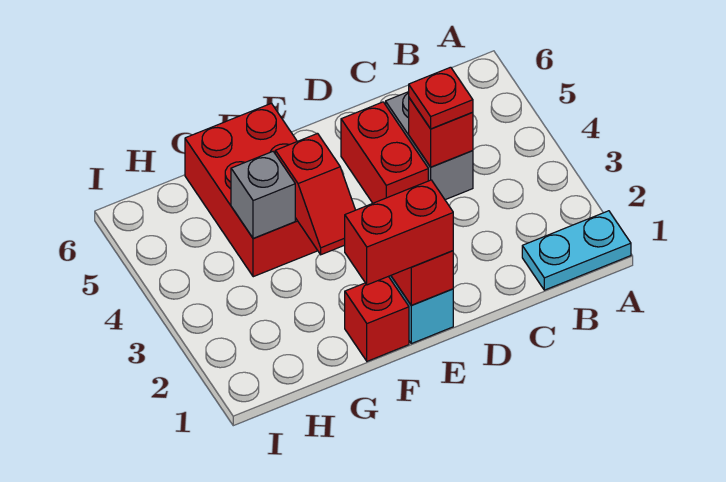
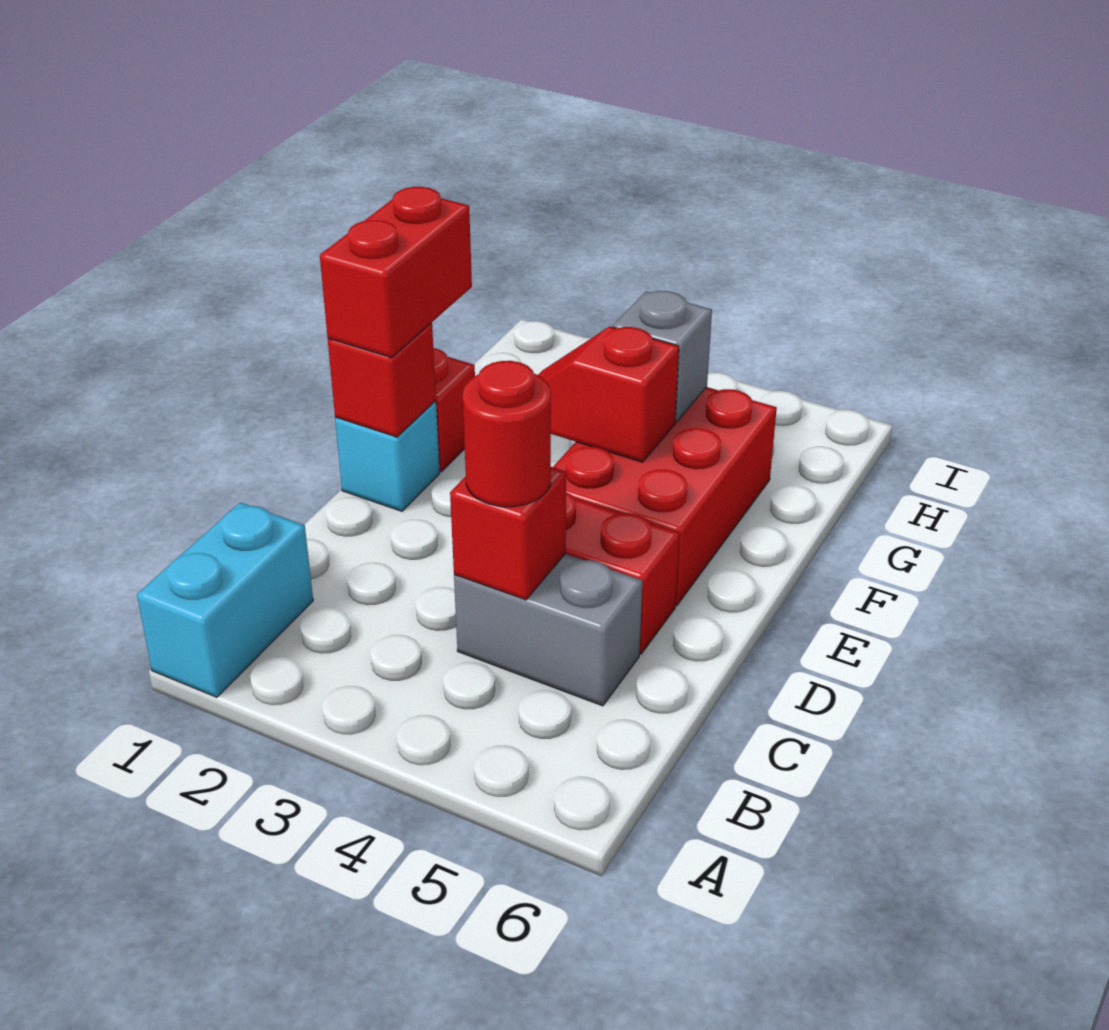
cyan 1x2 plate [522,211,631,290] -> cyan 1x2 brick [137,502,313,697]
red 1x1 plate [409,67,473,129] -> red 1x1 round brick [463,361,551,507]
red 2x3 brick [185,103,318,277] -> red 2x3 brick turned to [553,387,777,606]

